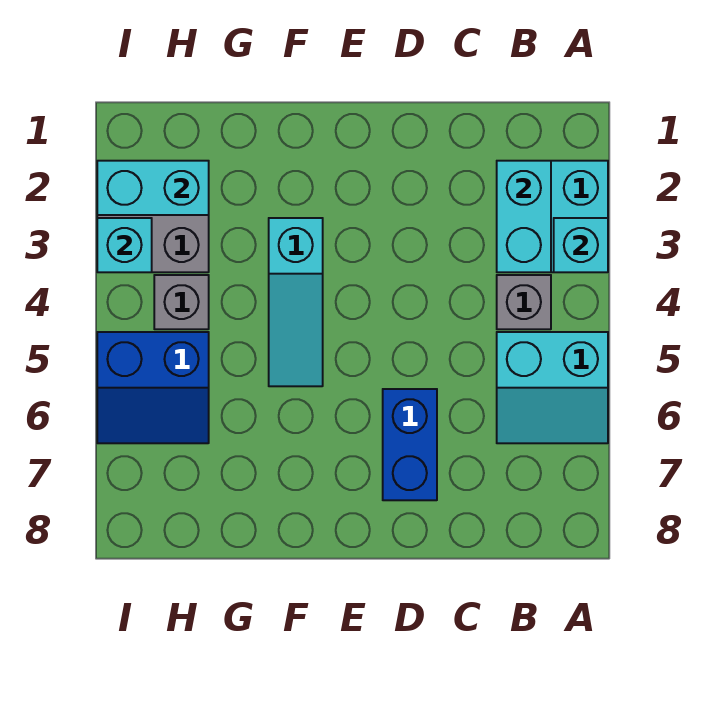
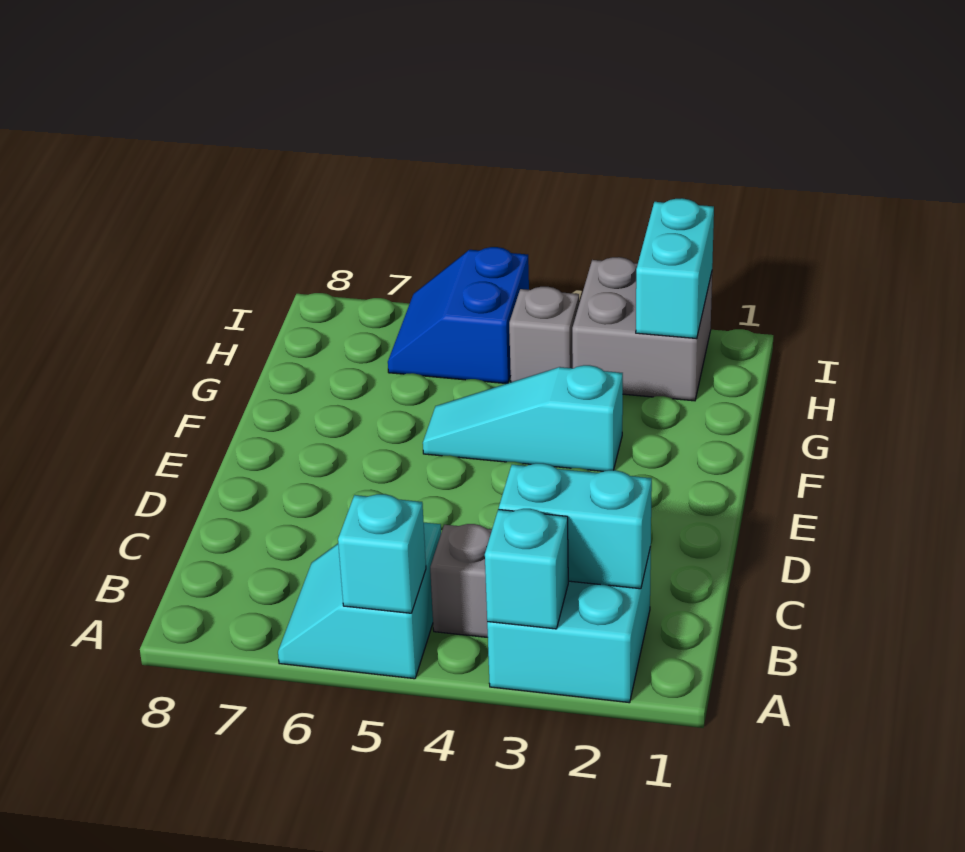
blue 1x2 brick [383,389,437,500] -> none
cyan 1x1 brick [97,218,152,272] -> cyan 1x1 brick moved to [338,494,426,613]

